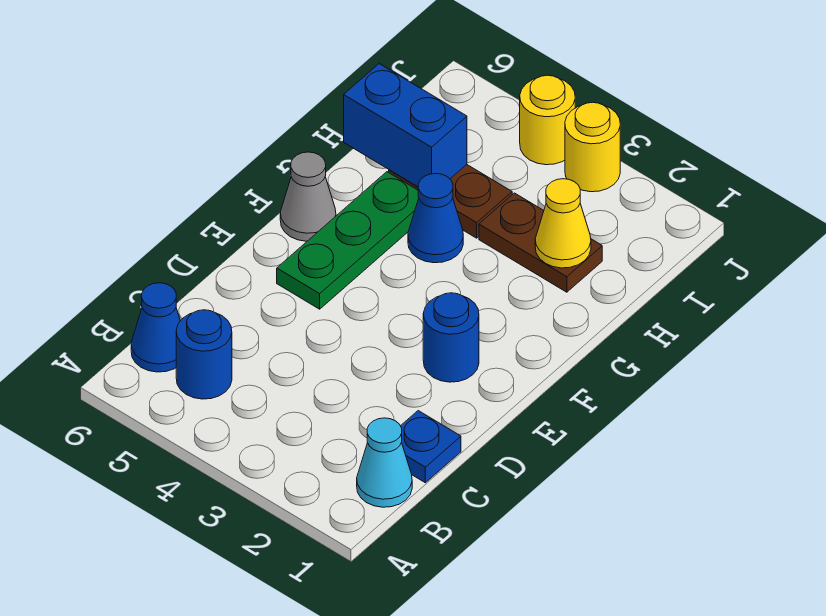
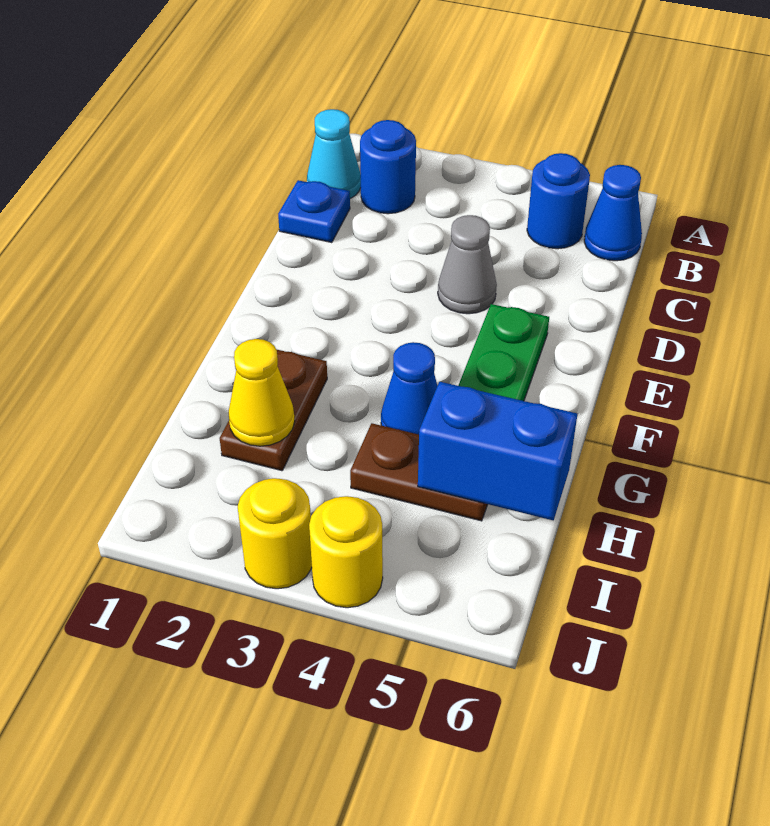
blue 1x1 round brick [423,293,479,382] -> blue 1x1 round brick moved to [360,120,416,214]
grey 1x1 cone [280,152,336,241] -> grey 1x1 cone moved to [438,215,497,314]
brown 1x2 plate [479,193,602,292] -> brown 1x2 plate turned to [220,349,327,471]

